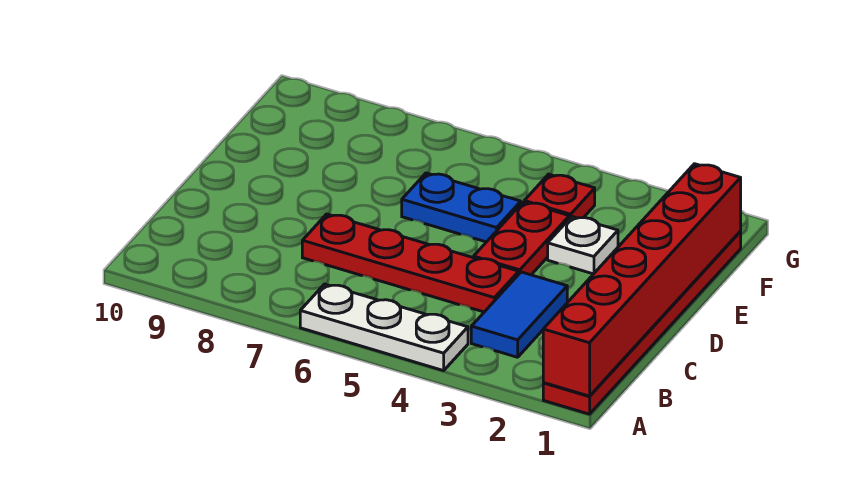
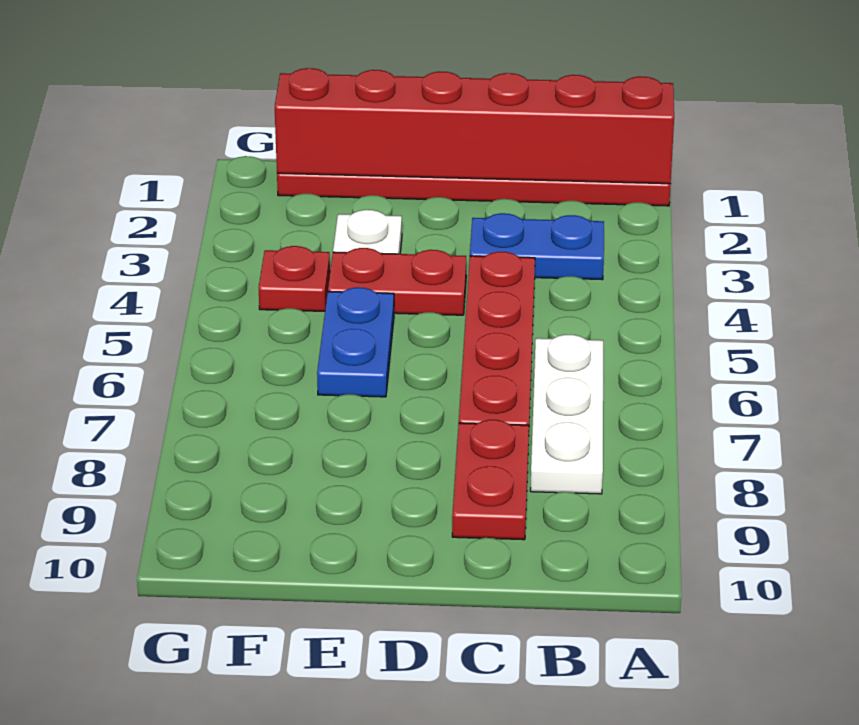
white 1x3 plate [300,284,468,371] -> white 1x3 plate moved to [530,335,603,494]
blue 1x2 tile [471,272,567,357] -> blue 1x2 plate [470,213,604,280]
none -> red 1x2 plate [452,420,529,540]

